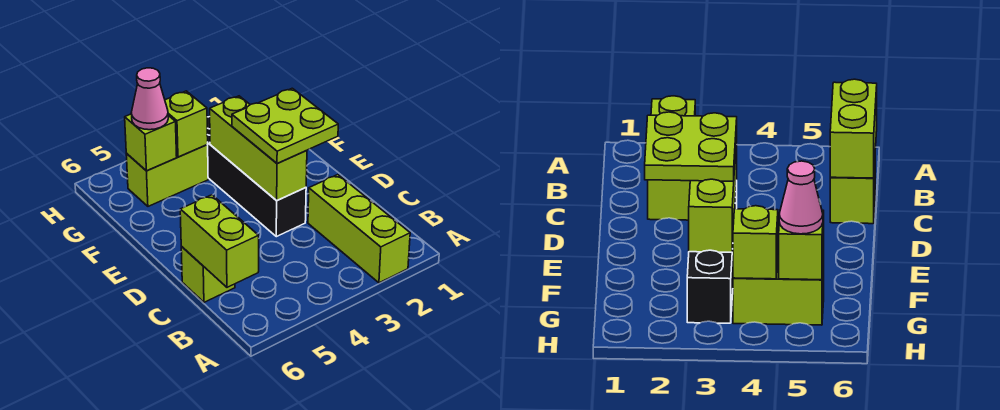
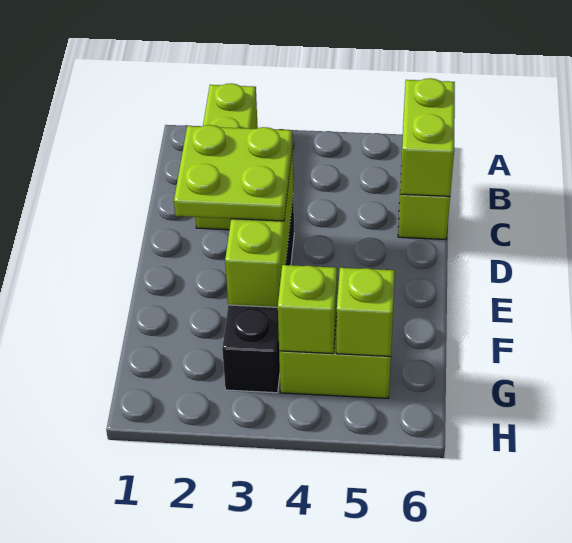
pink 1x1 cone [131,68,168,130] -> none

